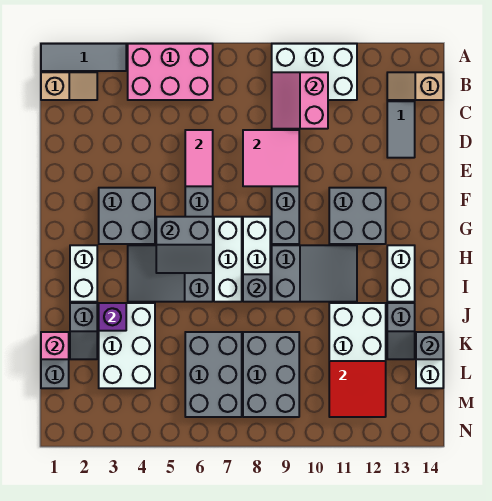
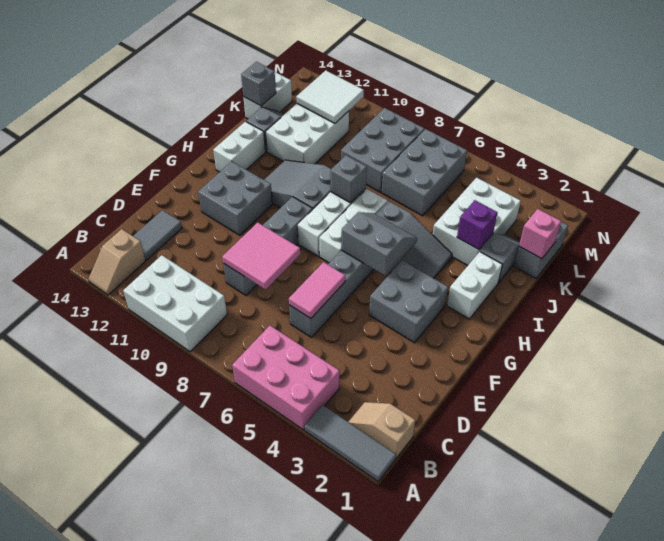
pink 2x2 slope [272,72,328,129] -> none
tan 1x2 slope [387,72,443,100] -> tan 1x2 slope turned to [89,229,146,295]
red 2x2 tile [329,361,386,417] -> white 2x2 tile [296,70,364,123]

